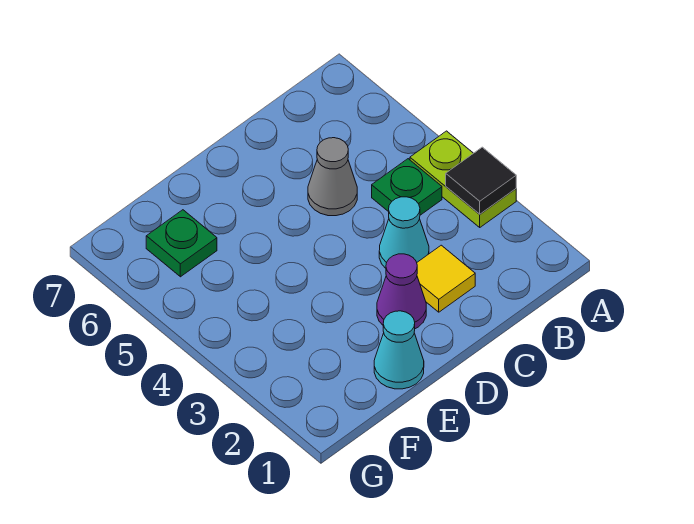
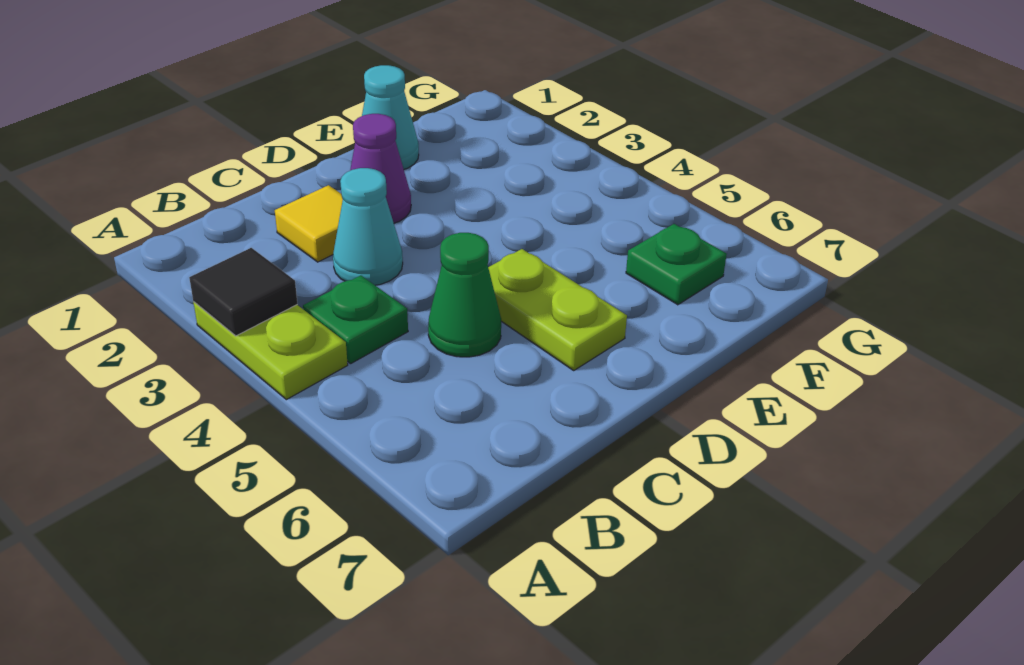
grey 1x1 cone [308,138,357,216] -> green 1x1 cone [428,233,501,357]
none -> lime 1x2 plate [488,249,627,370]

